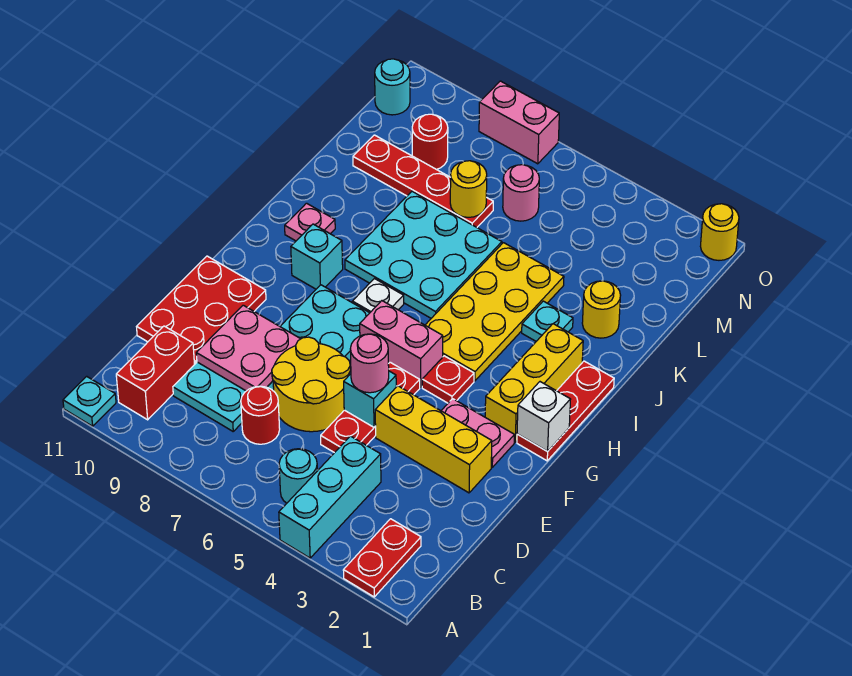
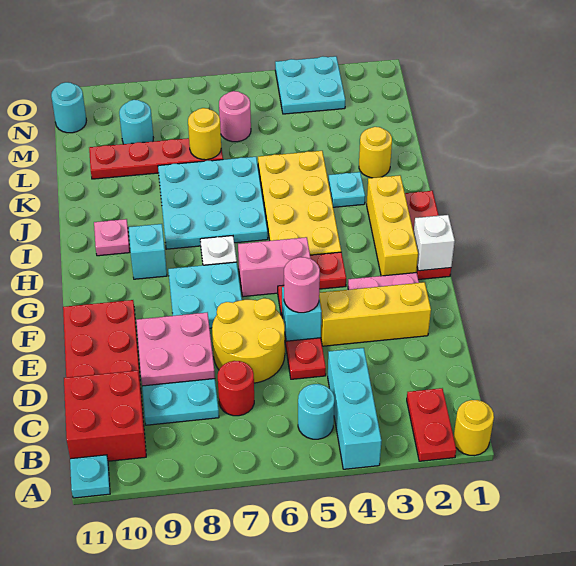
red 1x2 brick [116,326,195,420] -> red 2x2 brick [64,370,146,461]
red 1x1 round brick [412,114,448,169] -> cyan 1x1 round brick [119,100,153,144]
none -> cyan 2x2 plate [275,56,345,114]
yellow 1x1 round brick [700,204,739,260] -> yellow 1x1 round brick moved to [454,400,494,456]
pink 1x2 brick [479,81,559,164] -> none

